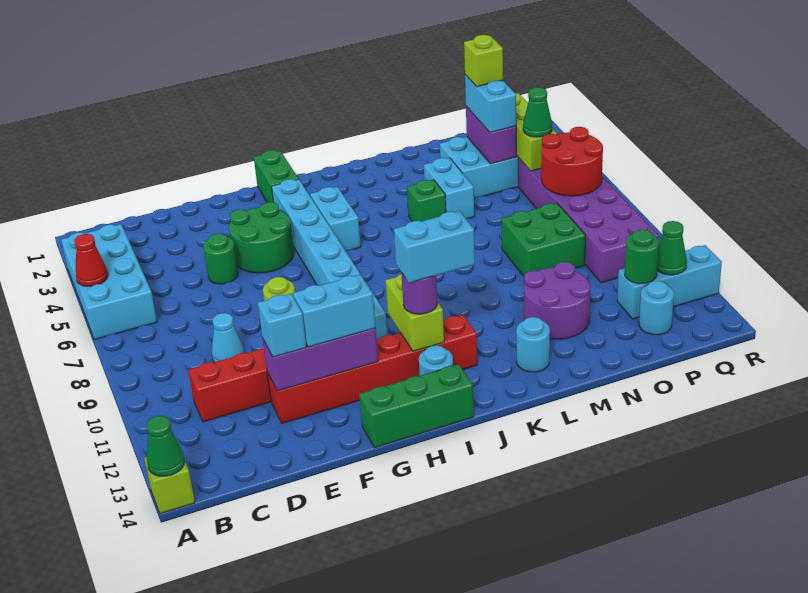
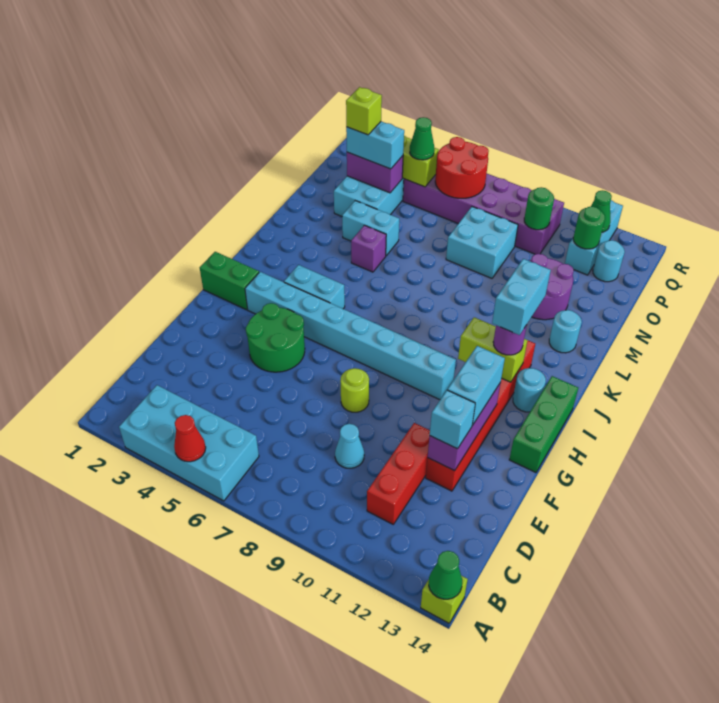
green 1x1 round brick [203,234,238,284] -> green 1x1 round brick moved to [524,187,554,230]
green 1x1 brick [407,180,446,221] -> purple 1x1 brick [351,225,386,272]
green 2x2 brick [501,203,586,276] -> cyan 2x2 brick [446,207,518,278]

